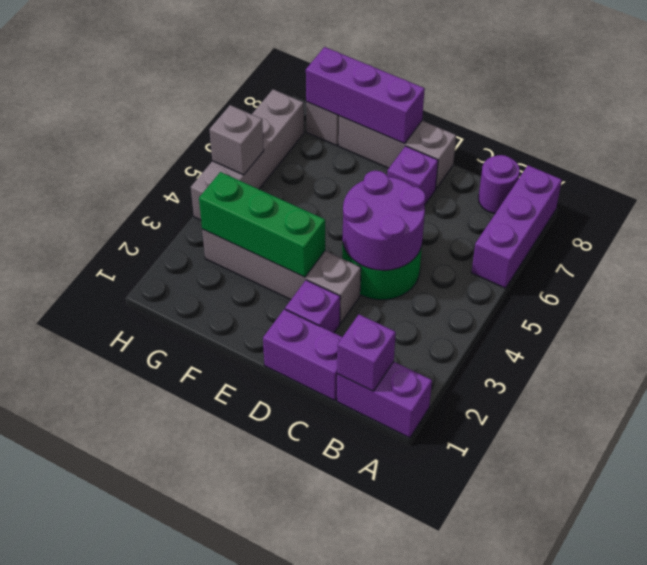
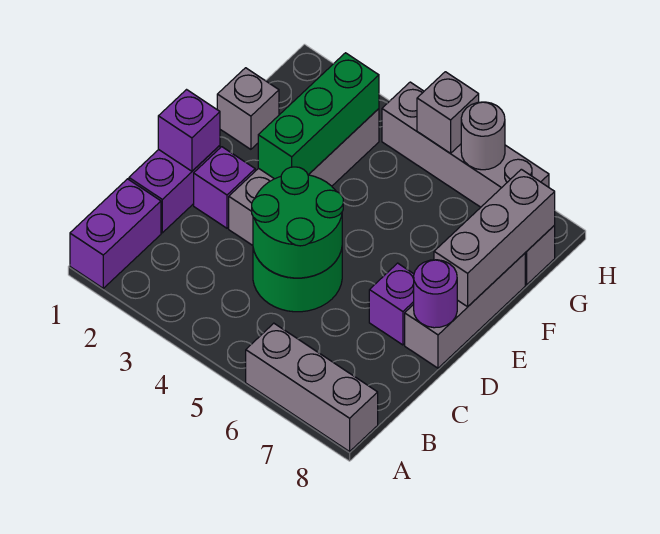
purple 1x3 brick [471,165,562,288] -> grey 1x3 brick [246,323,378,452]
purple 1x1 brick [337,315,396,391] -> purple 1x1 brick moved to [158,90,220,171]
purple 1x1 round brick [479,155,520,213] -> purple 1x1 round brick moved to [414,260,457,328]
purple 2x2 round brick [343,171,425,270] -> green 2x2 round brick [252,167,343,278]
purple 1x3 brick [306,47,425,144] -> grey 1x3 brick [434,169,555,307]
none -> grey 1x1 brick [217,68,279,149]
none -> grey 1x1 round brick [461,102,505,170]

